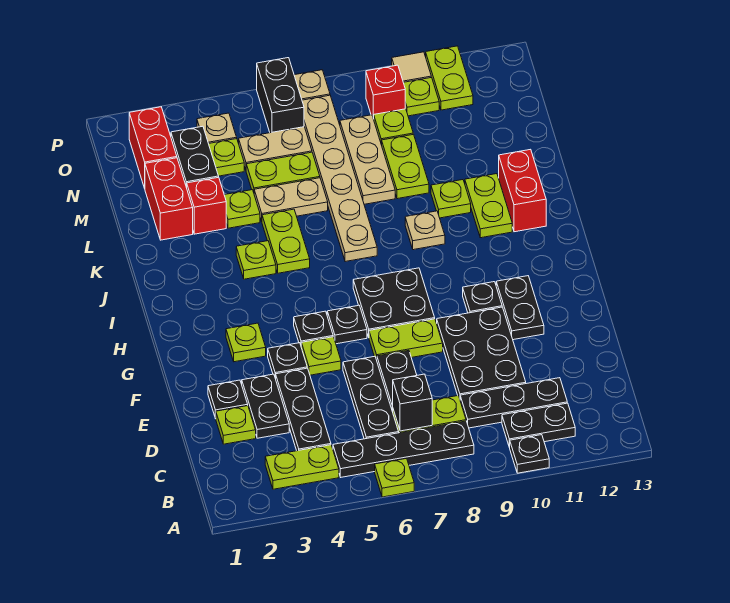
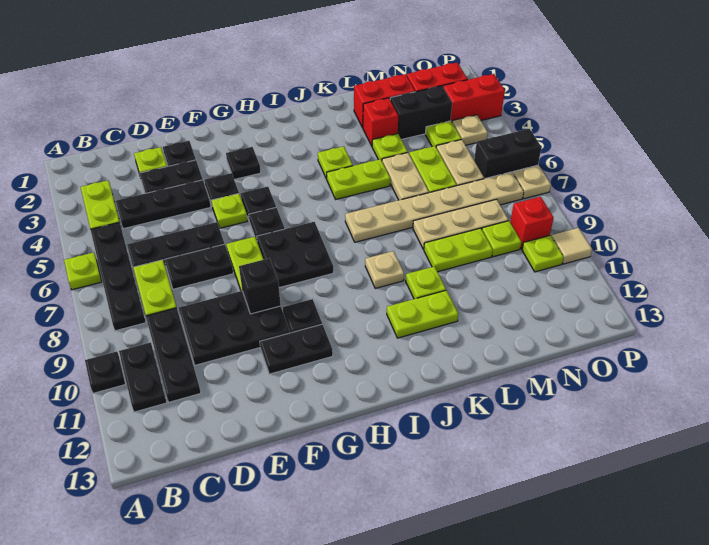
black 1x1 brick [393,374,432,431] -> black 1x1 brick moved to [239,258,281,314]
lime 1x1 plate [226,323,266,362] -> black 1x1 plate [226,147,261,180]
red 1x2 brick [499,149,546,232] -> red 1x2 brick moved to [443,74,505,121]
lime 1x2 plate [426,46,473,110] -> none

